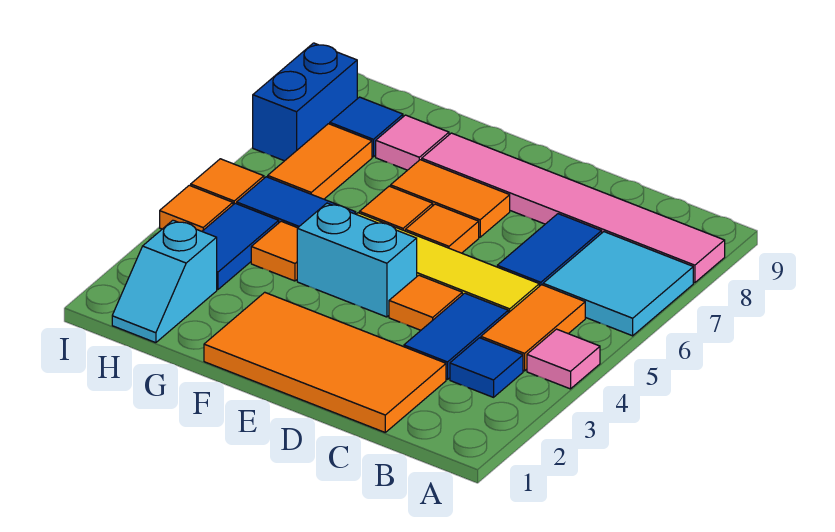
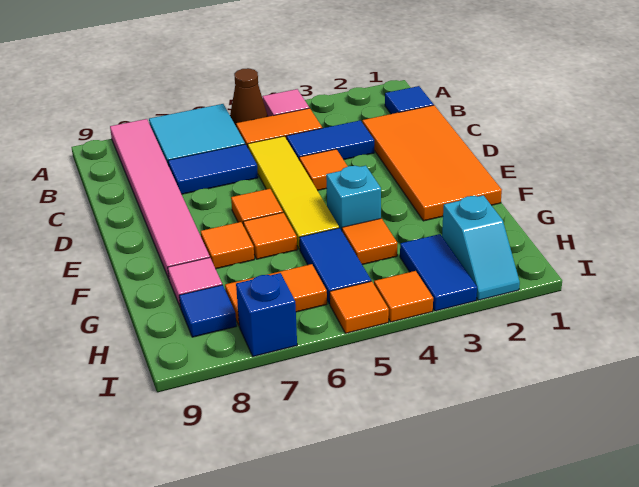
none -> brown 1x1 cone [230,68,267,126]
blue 1x1 tile [450,338,523,397] -> blue 1x1 tile moved to [385,86,434,114]
cyan 1x2 brick [297,203,417,317] -> cyan 1x1 brick [326,166,381,231]
orange 1x2 tile [391,160,510,237] -> orange 1x1 tile [201,222,254,269]
cyan 1x2 slope [112,220,217,343] -> cyan 1x2 slope turned to [442,195,520,300]
blue 1x2 tile [202,203,279,290] -> blue 1x2 tile turned to [400,234,477,311]
blue 1x2 brick [253,43,357,161] -> blue 1x1 brick [236,273,297,357]

